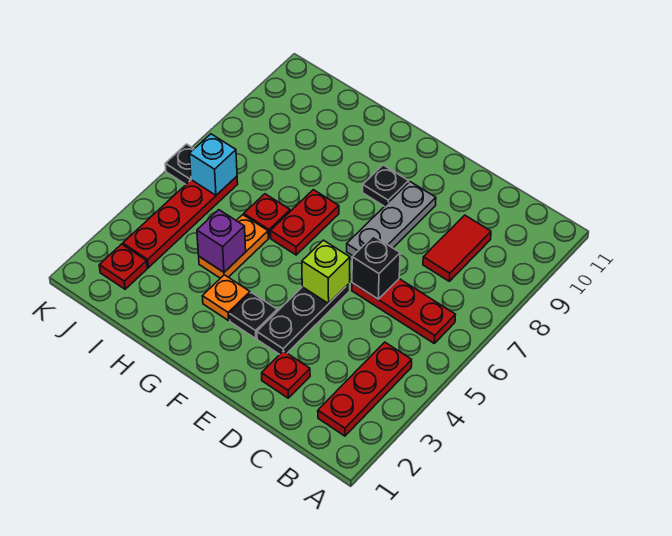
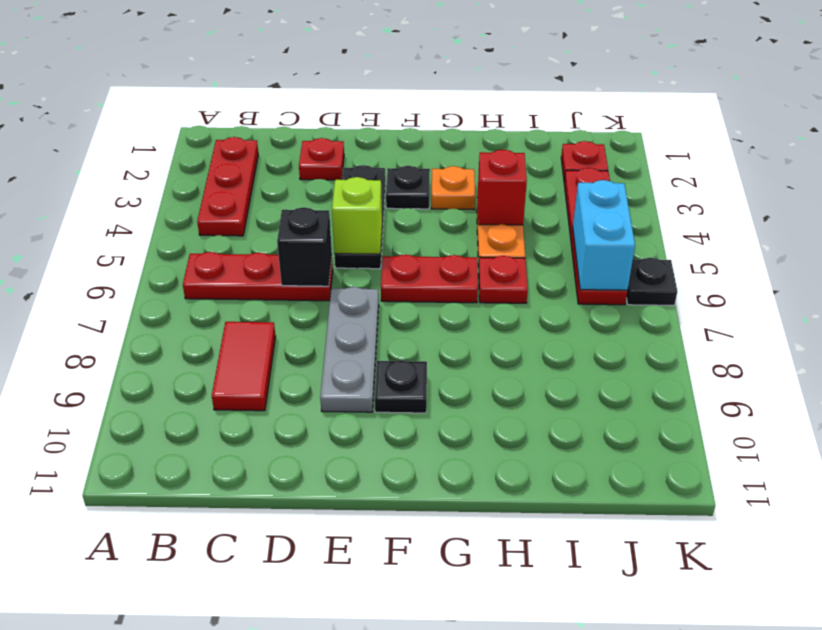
red 1x2 plate [270,190,339,255] -> red 1x2 plate turned to [381,254,478,303]
purple 1x1 brick [197,210,246,272] -> red 1x1 brick [477,150,527,225]
cyan 1x1 brick [189,134,237,195] -> cyan 1x2 brick [573,180,635,290]

